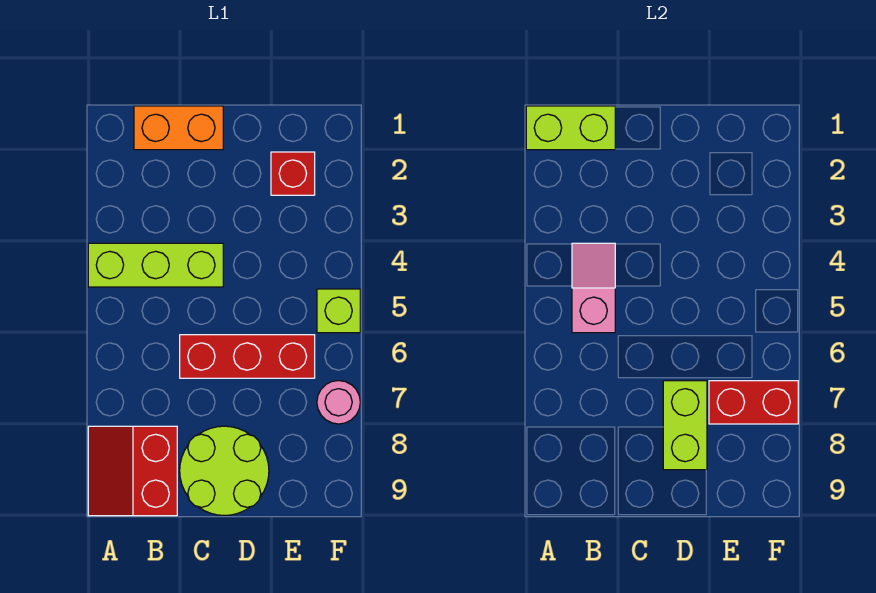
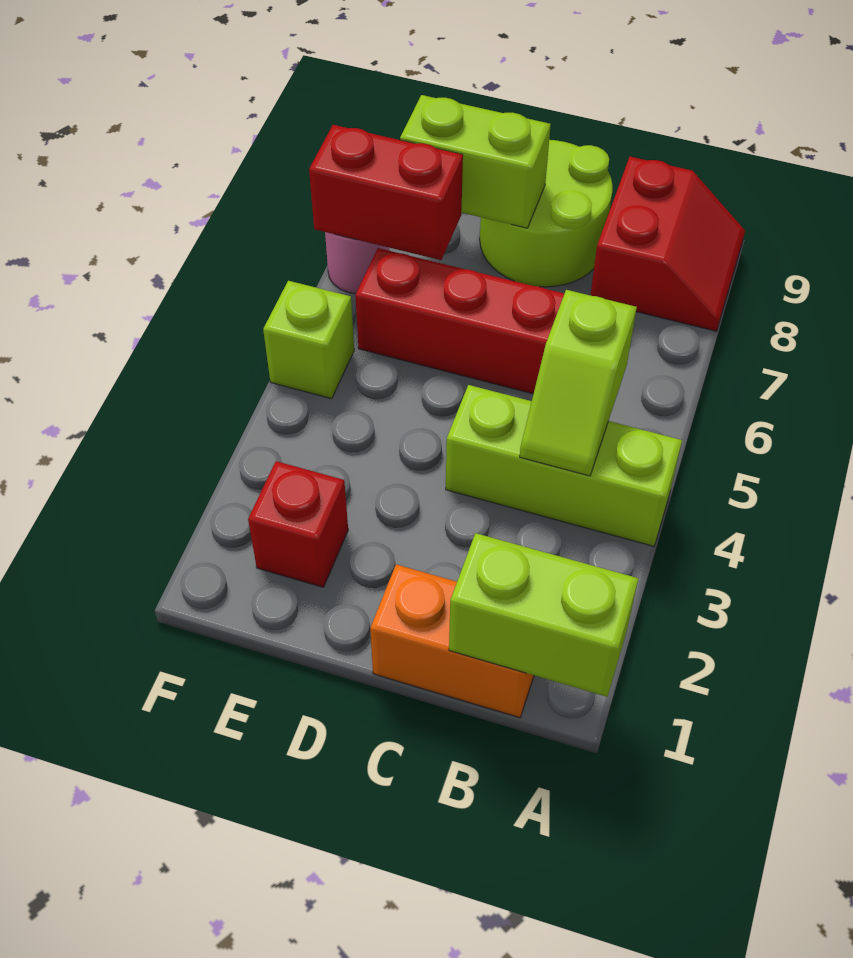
pink 1x2 slope [572,243,615,333] -> lime 1x2 slope [520,290,637,476]
lime 1x2 brick [663,381,707,470] -> lime 1x2 brick turned to [400,95,551,228]

